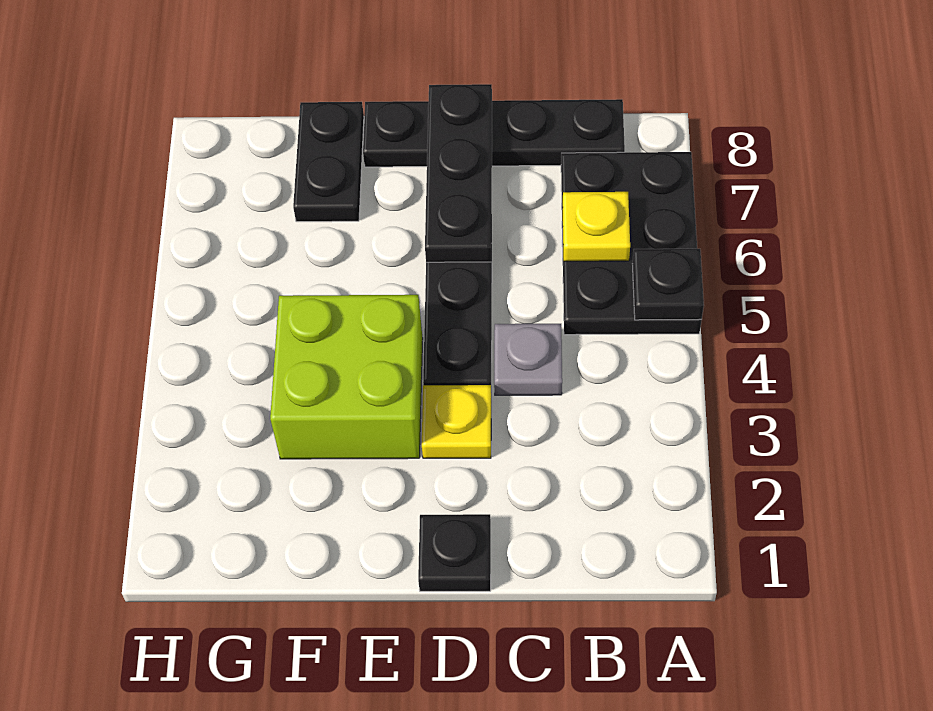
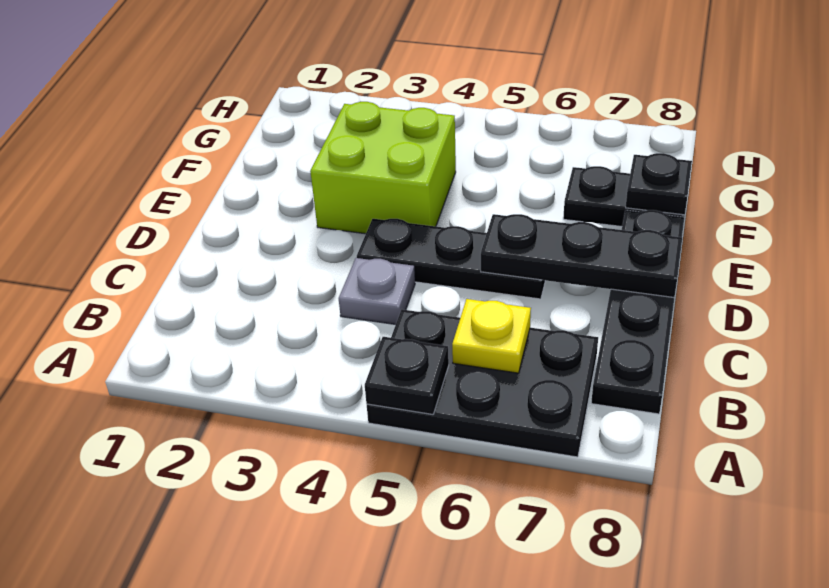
black 1x1 plate [418,514,491,591] -> black 1x1 plate moved to [626,153,692,215]
yellow 1x1 plate [422,385,491,458] -> none

